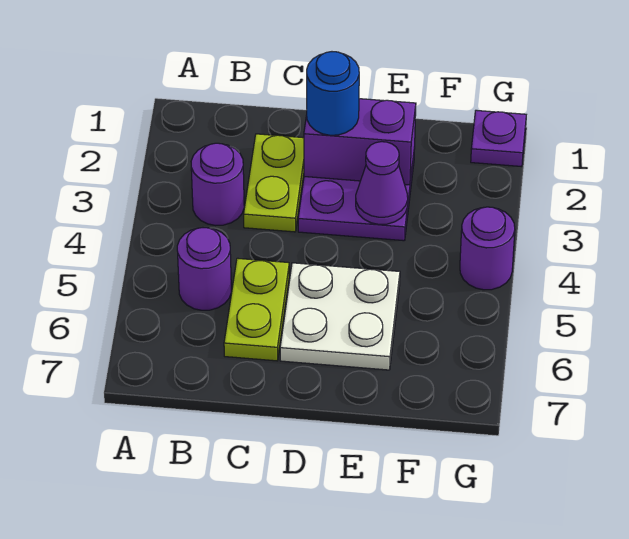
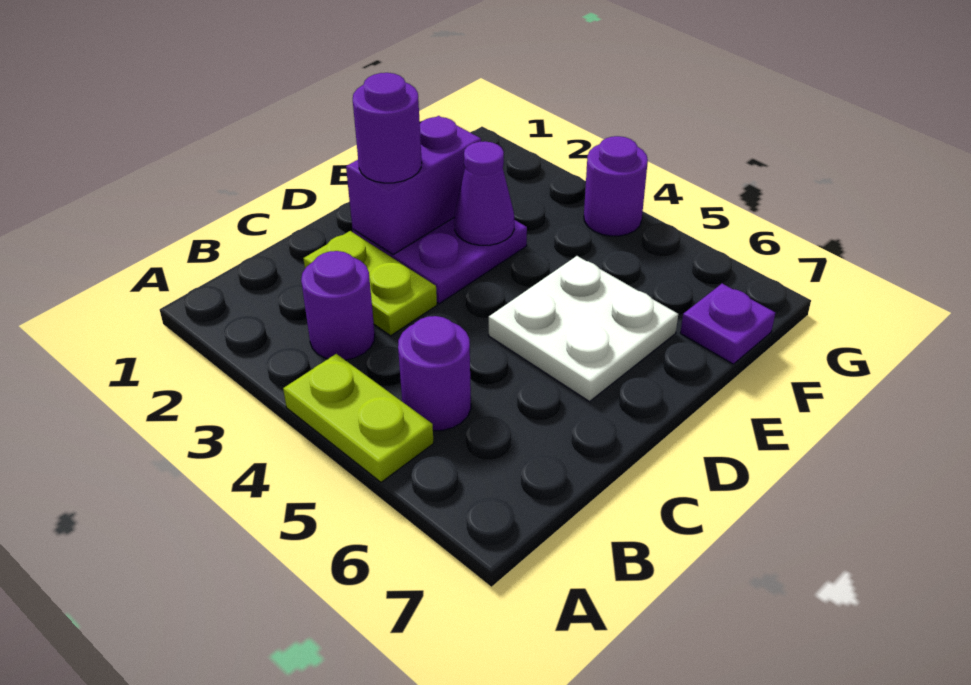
lime 1x2 plate [224,258,289,361] -> lime 1x2 plate moved to [283,354,434,482]
blue 1x1 round brick [307,52,359,135] -> purple 1x1 round brick [353,73,422,183]
purple 1x1 plate [471,110,526,167] -> purple 1x1 plate moved to [680,284,775,364]

